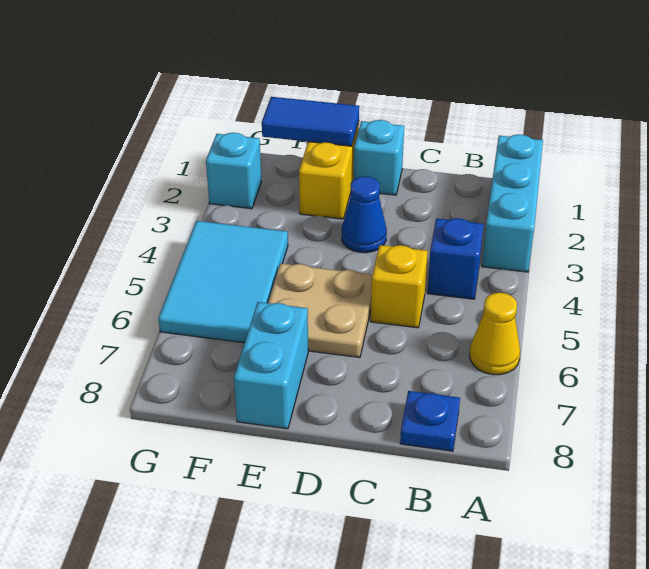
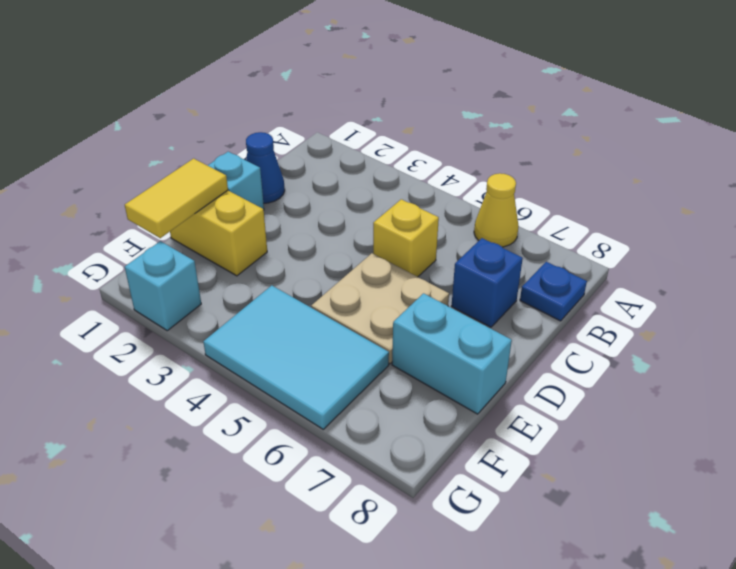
cyan 1x3 brick [482,134,543,272] -> none
blue 1x1 brick [427,218,484,299] -> blue 1x1 brick moved to [451,238,523,327]
blue 1x1 cone [342,176,387,253] -> blue 1x1 cone moved to [246,132,285,203]
blue 1x2 tile [262,97,359,146] -> yellow 1x2 tile [125,158,228,238]

